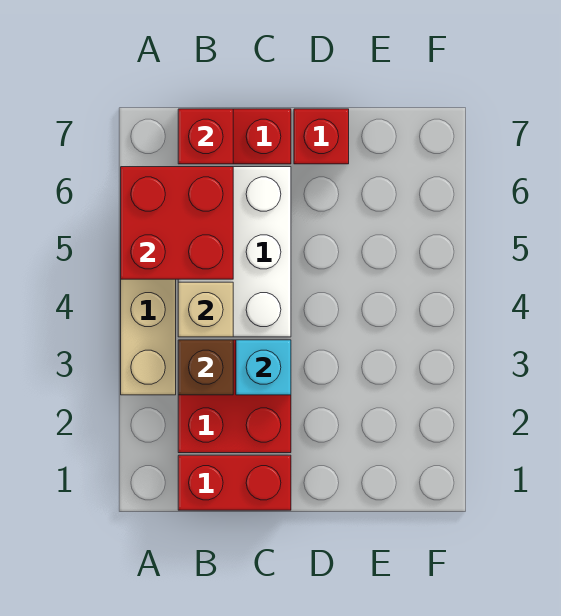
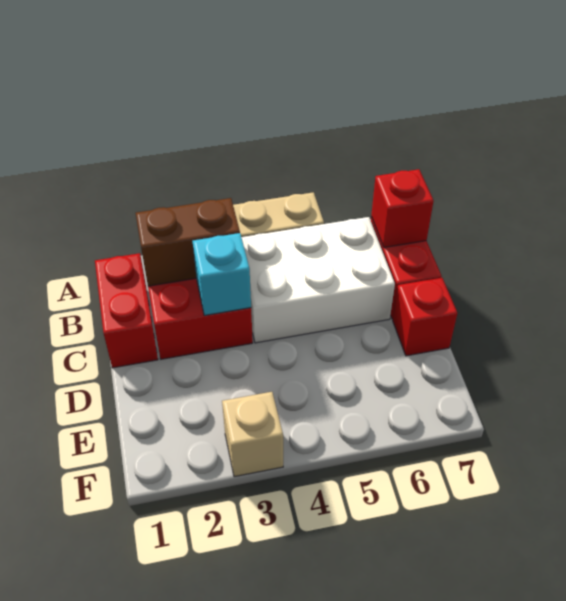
red 2x2 brick [121,167,233,279] -> none
brown 1x1 brick [178,340,233,395] -> brown 1x2 brick [136,198,240,286]
tan 1x1 brick [178,282,233,337] -> tan 1x1 brick moved to [222,392,283,477]

